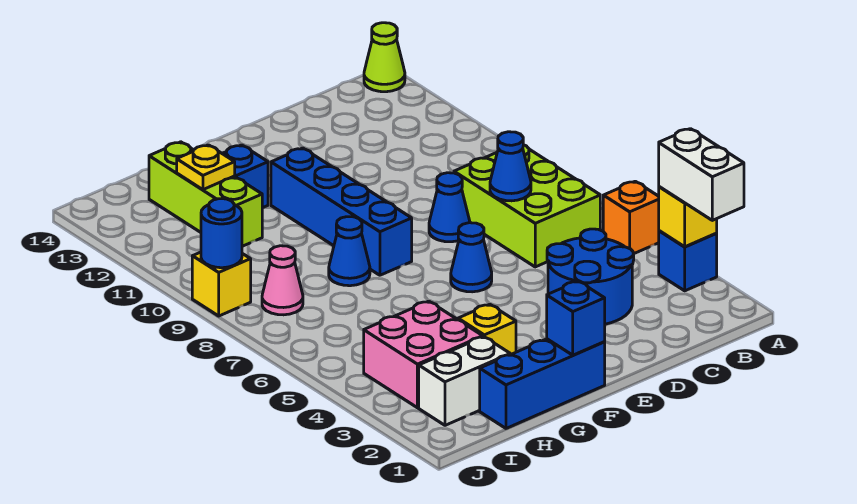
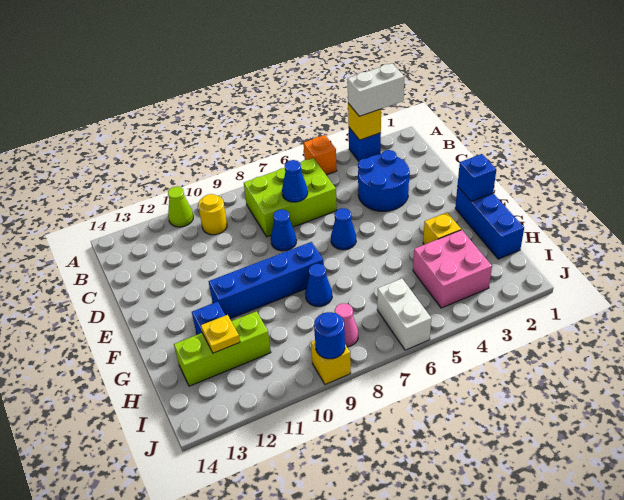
lime 1x1 cone [364,23,405,92] -> lime 1x1 cone moved to [168,187,193,227]
none -> yellow 1x1 round brick [198,194,227,235]
white 1x2 brick [419,337,510,425] -> white 1x2 brick moved to [377,279,431,350]

